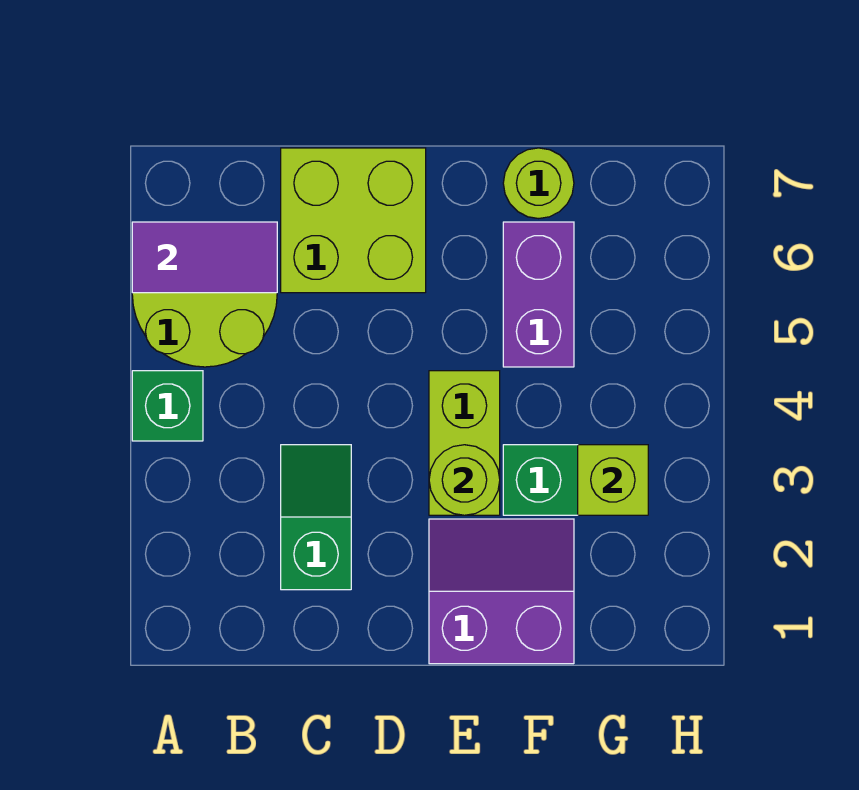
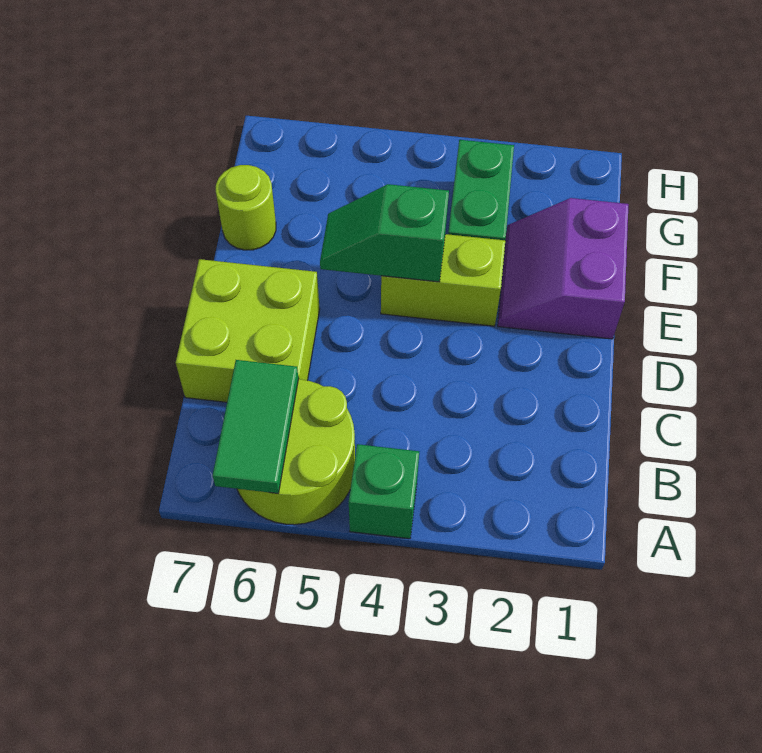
purple 1x2 tile [132,222,277,293] -> green 1x2 tile [213,360,298,494]
green 1x2 slope [281,445,351,590] -> green 1x2 slope moved to [320,184,449,282]
lime 1x1 round brick [429,445,500,515] -> none
purple 1x2 brick [503,222,574,367] -> none
lime 1x1 brick [578,445,648,515] -> none

